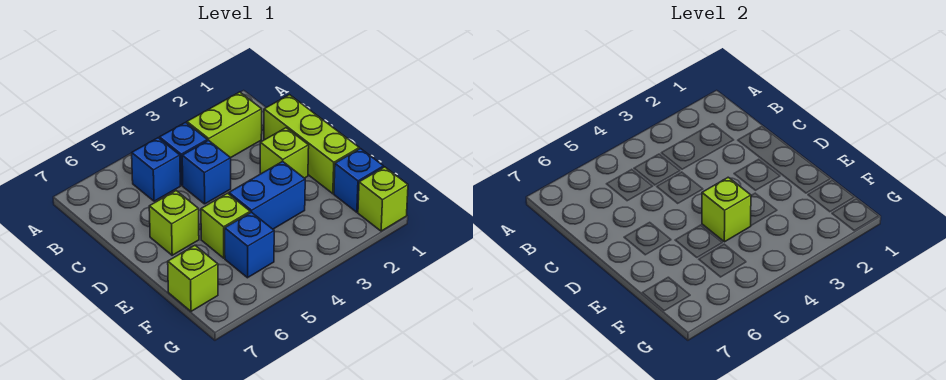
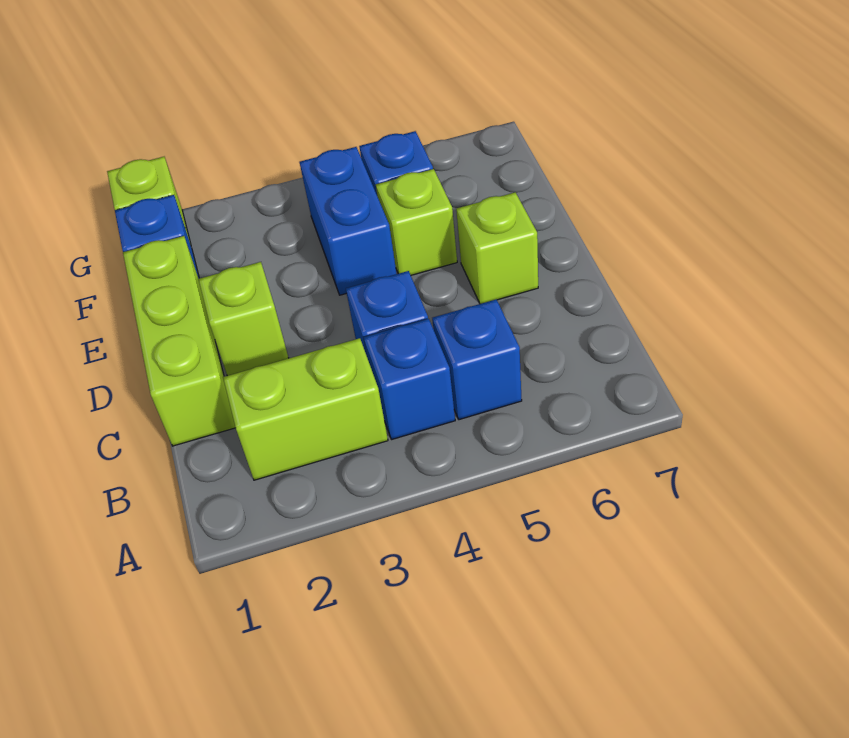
blue 1x2 brick [229,161,305,229] -> blue 1x2 brick turned to [299,147,396,295]
lime 1x1 brick [702,177,751,242] -> none
lime 1x1 brick [168,245,218,311] -> none

